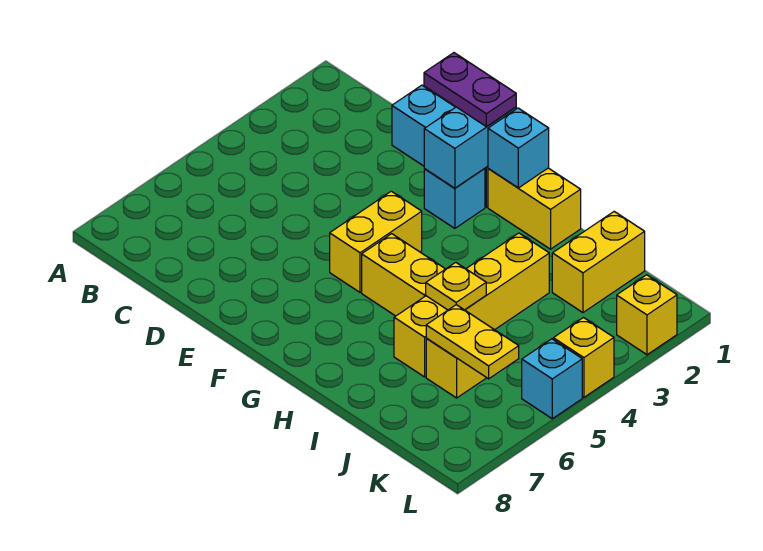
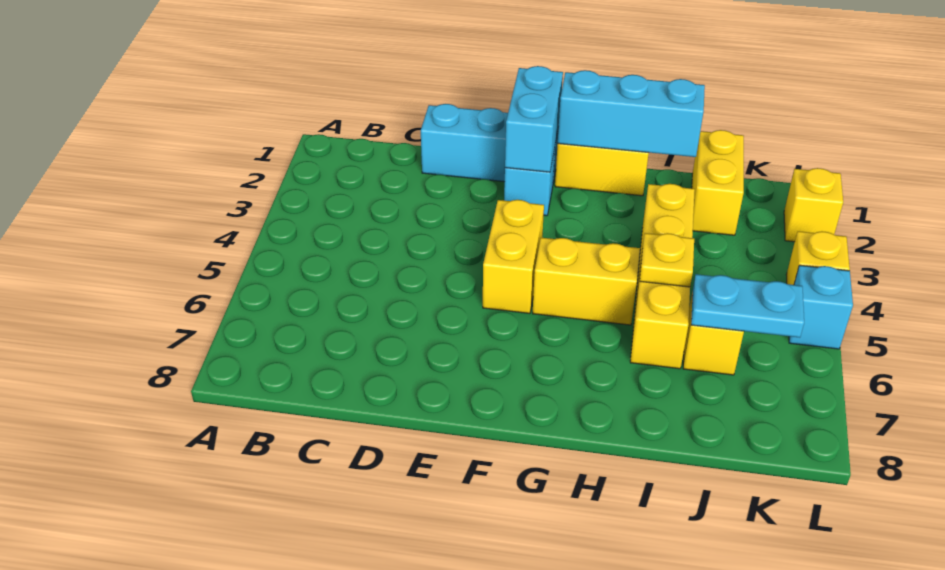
purple 1x2 plate [424,53,516,127] -> none
cyan 1x1 brick [488,108,549,188] -> cyan 1x3 brick [558,70,705,157]
yellow 1x2 plate [426,305,519,379] -> cyan 1x2 plate [691,274,804,338]

